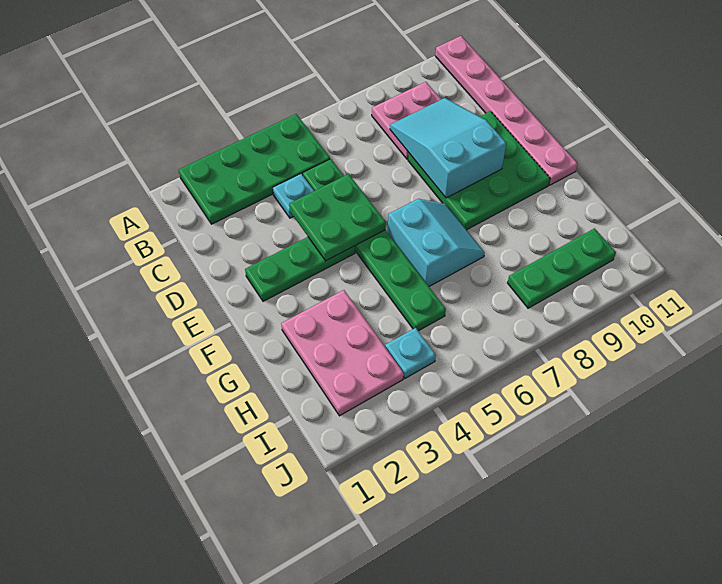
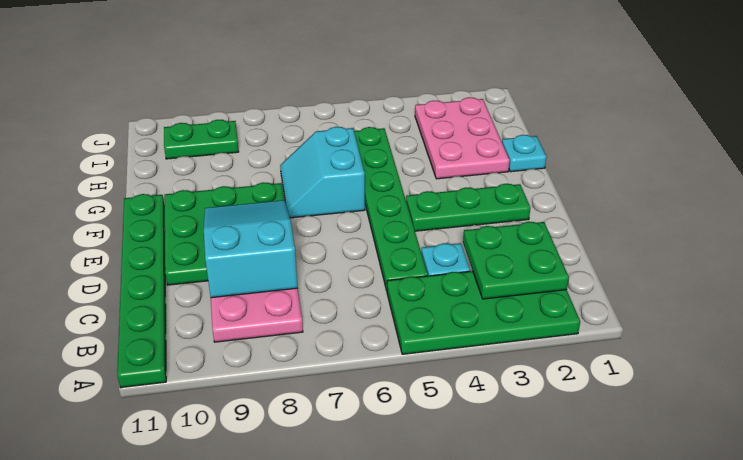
pink 1x6 plate [435,36,578,185] -> green 1x6 plate [117,194,166,388]
cyan 2x3 slope [390,98,506,198] -> cyan 2x3 slope turned to [204,200,297,298]
green 2x2 plate [289,174,386,261] -> green 2x2 plate moved to [463,222,569,299]
cyan 1x1 plate [385,328,436,378] -> cyan 1x1 plate moved to [502,135,546,172]
green 1x3 plate [508,228,616,308] -> green 1x2 plate [164,120,239,159]

